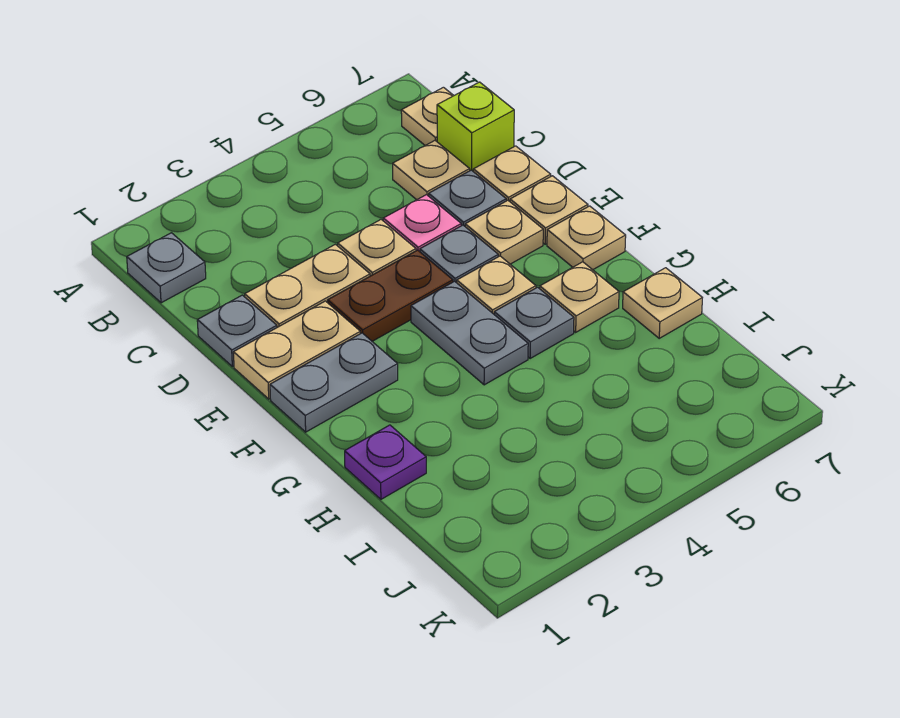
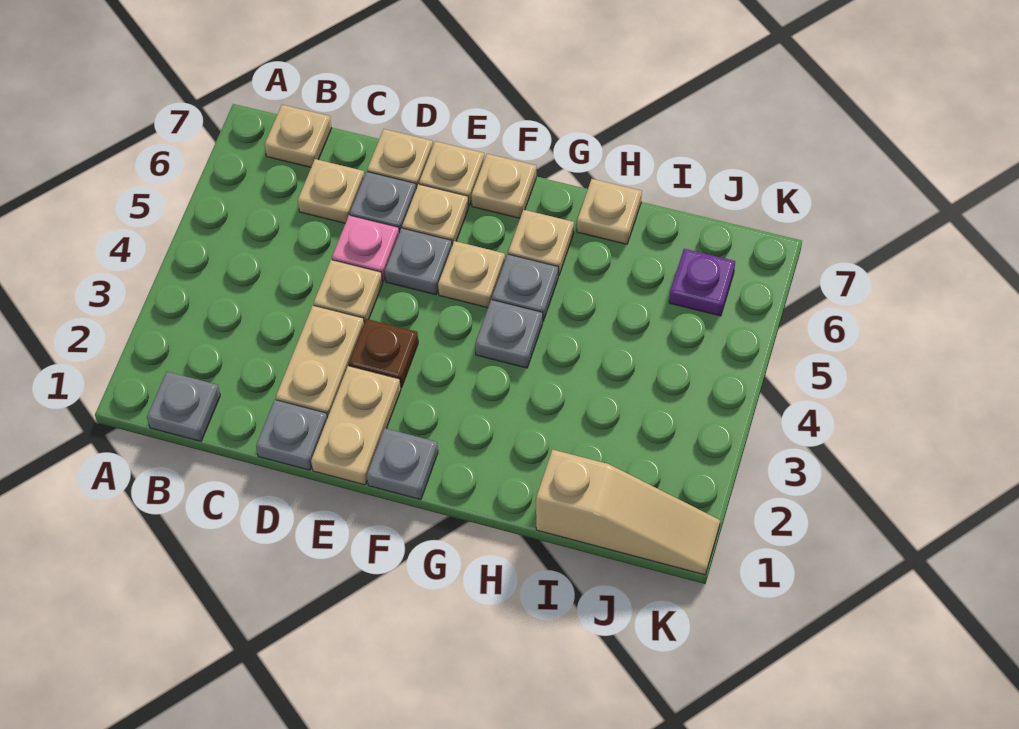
lime 1x1 brick [437,82,514,171] -> none
brown 1x2 plate [328,250,453,341] -> brown 1x1 plate [349,319,418,388]
grey 1x2 plate [270,333,398,432] -> grey 1x1 plate [367,428,438,500]
grey 1x2 plate [411,281,528,385] -> grey 1x1 plate [475,300,543,368]
purple 1x1 plate [345,425,426,499] -> purple 1x1 plate moved to [669,249,735,316]
none -> tan 1x3 slope [536,450,720,575]

